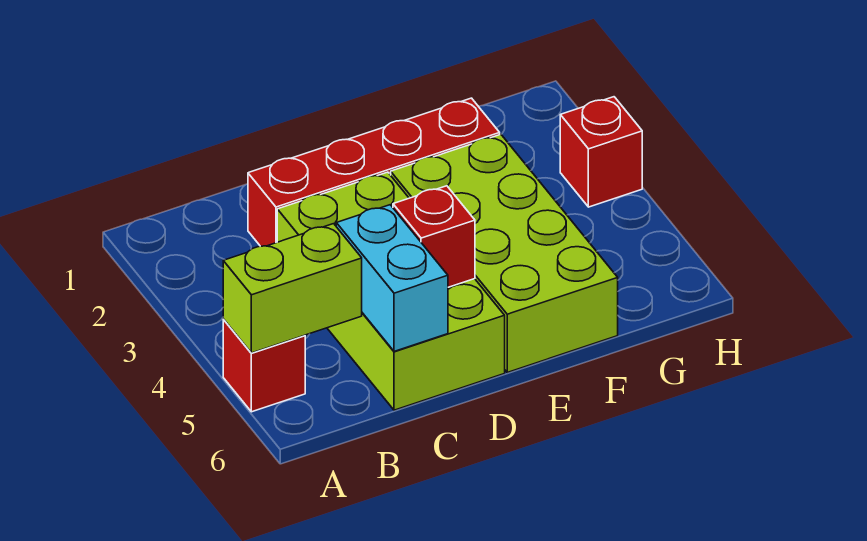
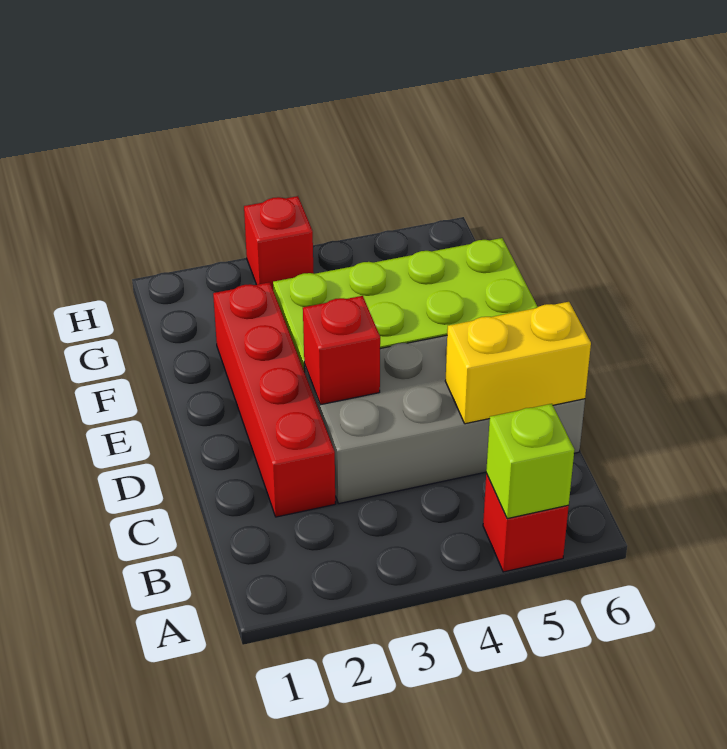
lime 1x2 brick [223,224,362,353] -> lime 1x1 brick [486,404,574,519]
lime 2x4 brick [277,172,505,410] -> grey 2x4 brick [304,335,585,504]
cyan 1x2 brick [336,205,448,351] -> yellow 1x2 brick [445,302,591,424]
red 1x1 brick [393,186,475,287] -> red 1x1 brick moved to [303,296,380,405]

